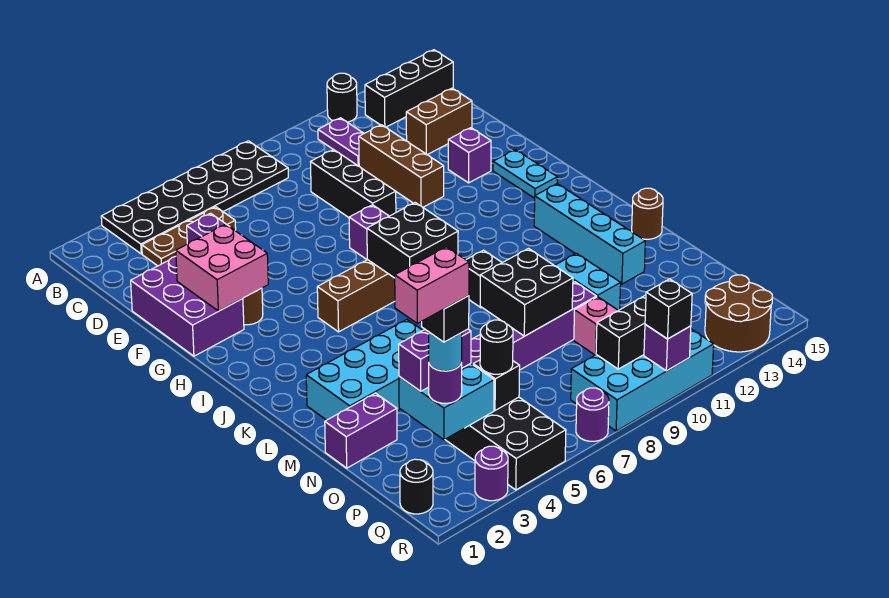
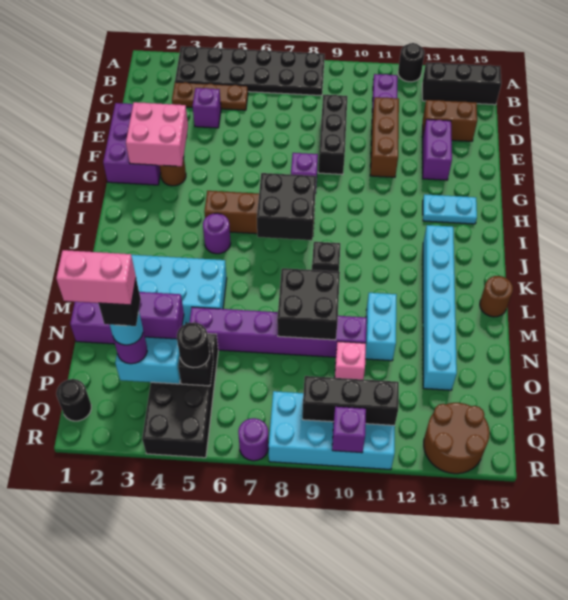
purple 1x1 brick [448,128,491,183] -> purple 1x2 brick [423,119,452,180]
cyan 1x2 plate [493,150,557,198] -> cyan 1x2 plate turned to [423,194,477,224]
cyan 1x4 brick [534,184,645,284] -> cyan 1x6 brick [423,225,457,390]
purple 1x1 round brick [475,446,508,501] -> purple 1x1 round brick moved to [203,213,231,254]
black 1x1 brick [645,279,692,339] -> none

